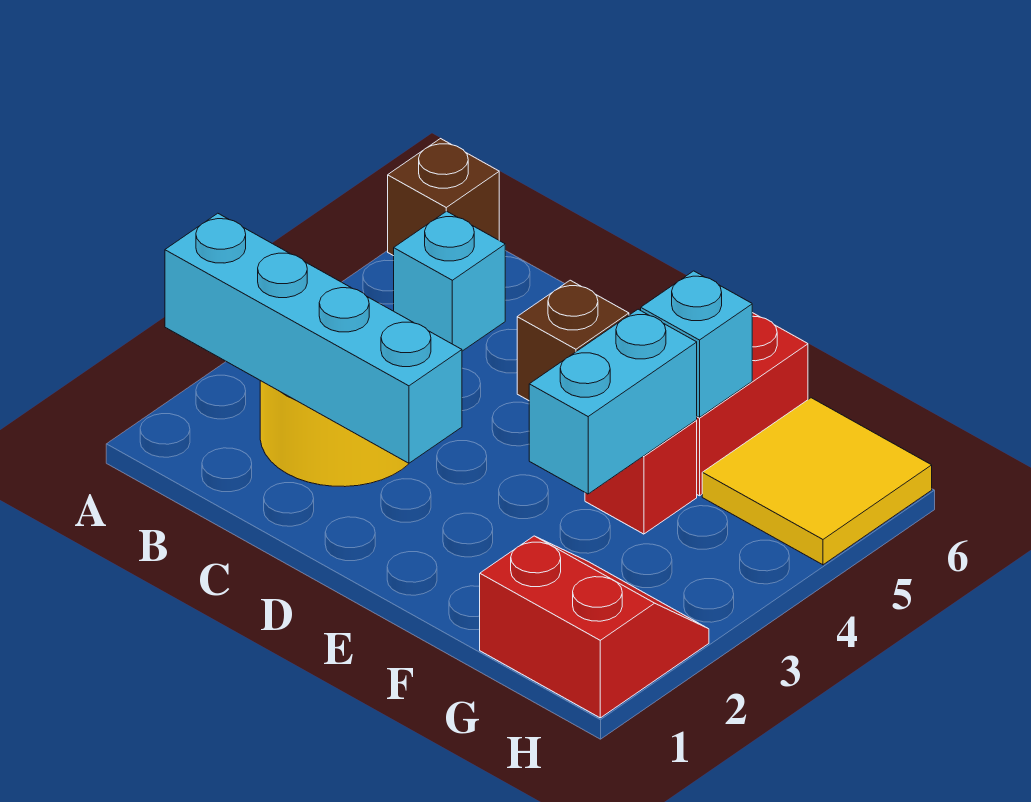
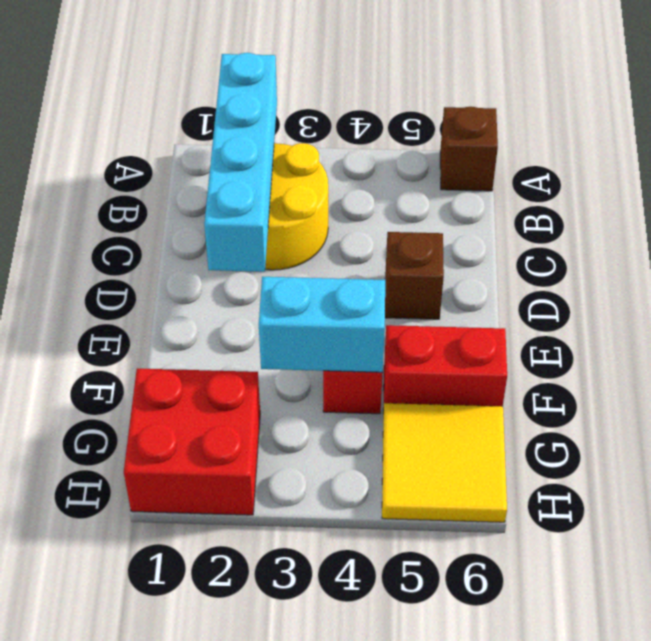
cyan 1x1 brick [394,211,505,351] -> none
cyan 1x1 brick [641,271,752,417] -> none
red 2x2 slope [480,536,709,718] -> red 2x2 brick [124,368,260,515]

